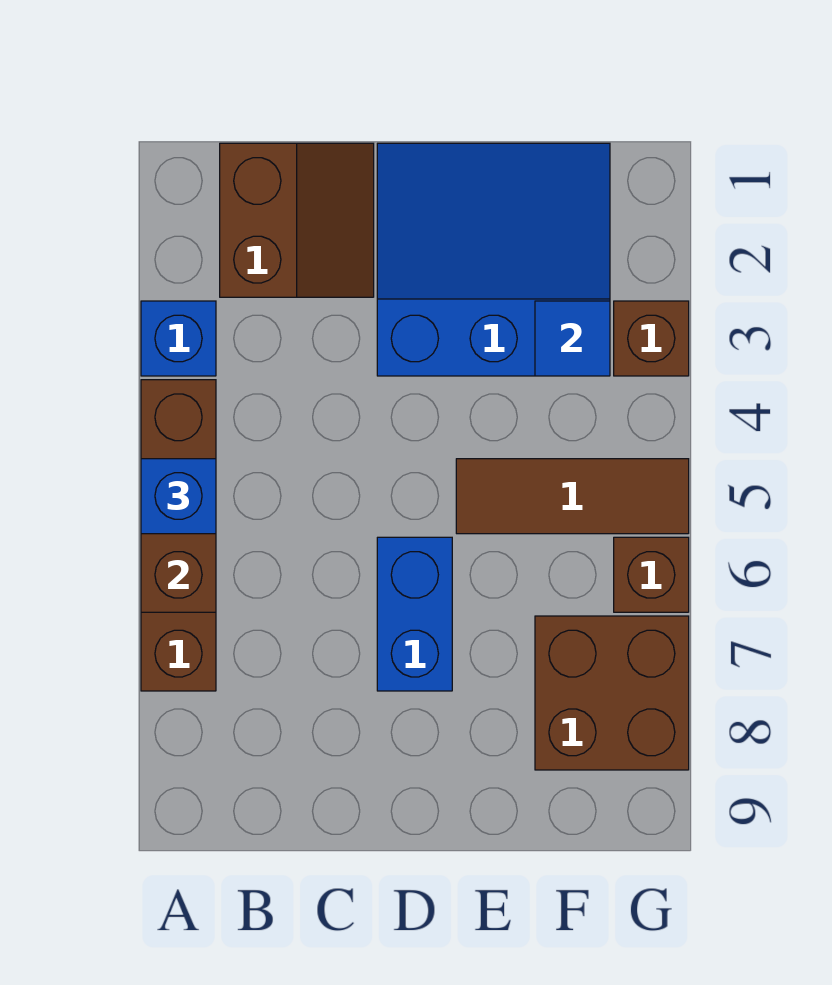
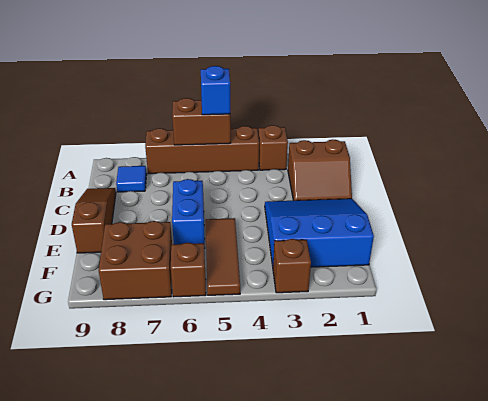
blue 1x1 brick [141,301,216,376] -> brown 1x1 brick [258,125,288,170]
none -> brown 1x3 slope [72,188,116,253]
blue 3x3 slope [377,143,610,376] -> blue 3x3 slope turned to [265,199,374,267]
blue 1x2 brick [377,537,452,691] -> blue 1x2 brick turned to [172,179,205,248]
blue 1x1 tile [535,301,610,376] -> blue 1x1 tile moved to [116,166,147,192]

